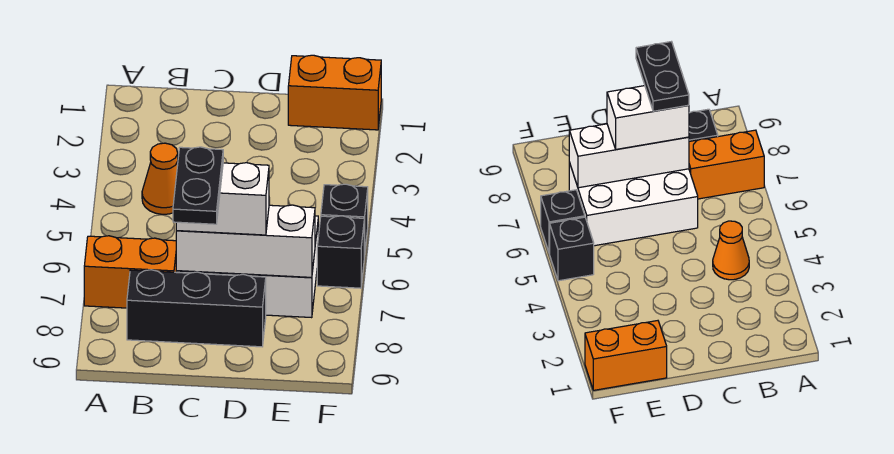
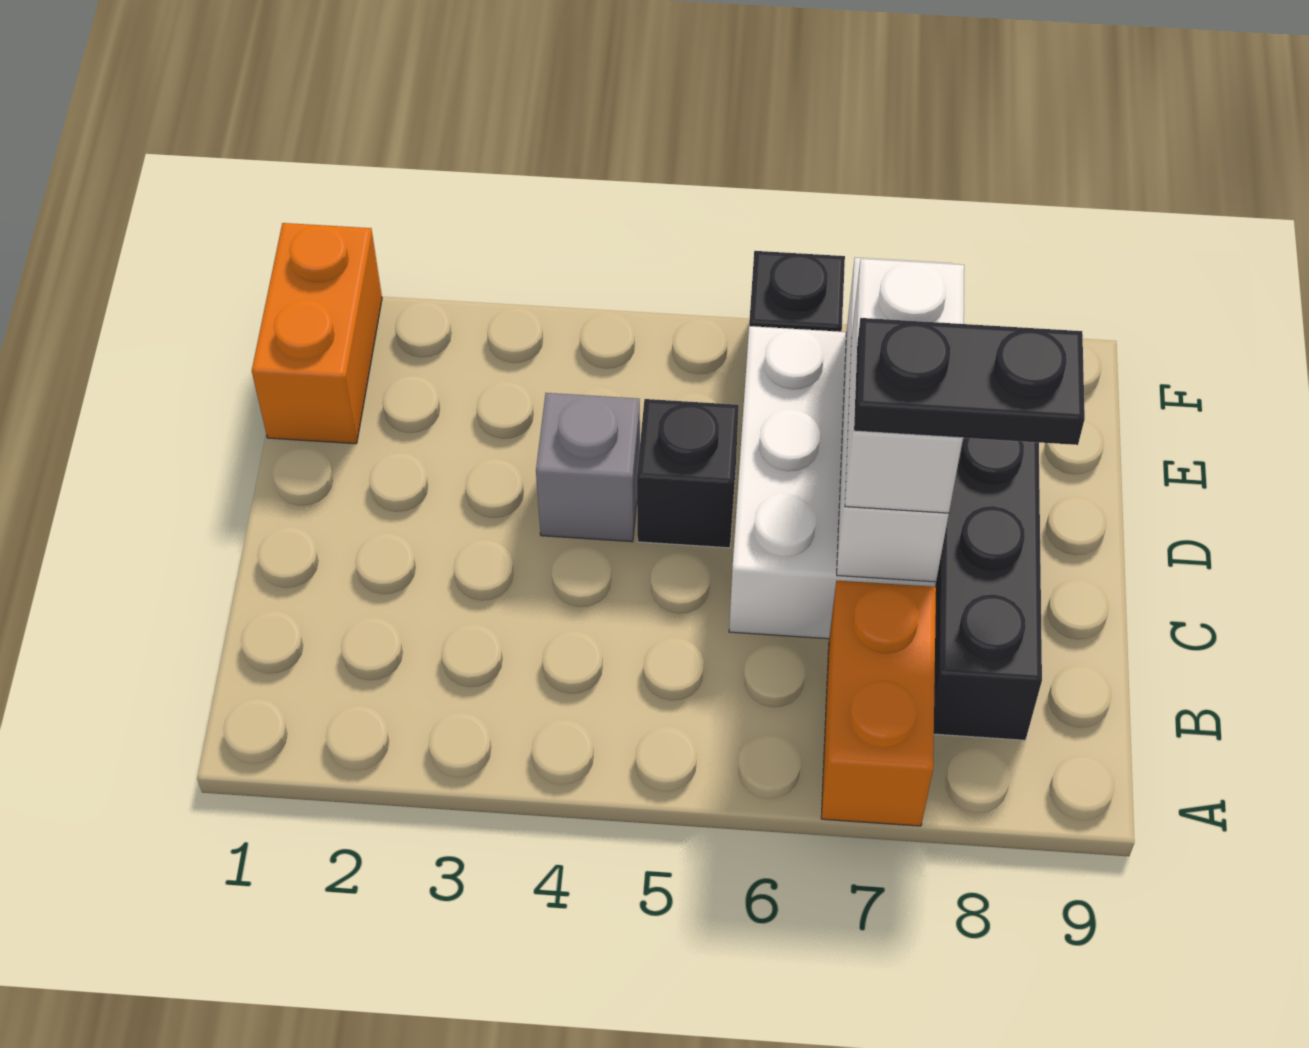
orange 1x1 cone [142,143,178,214] -> none
none -> grey 1x1 brick [536,393,640,542]
black 1x1 brick [321,184,368,256] -> black 1x1 brick moved to [637,399,739,548]

